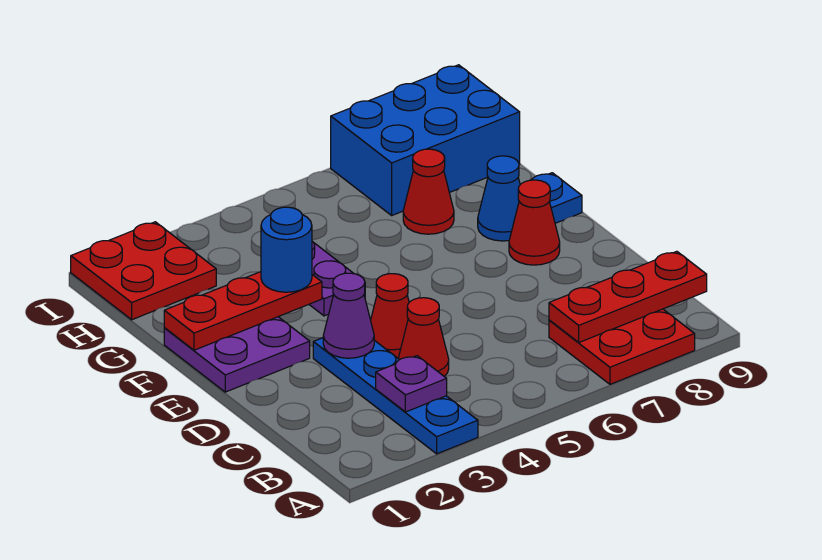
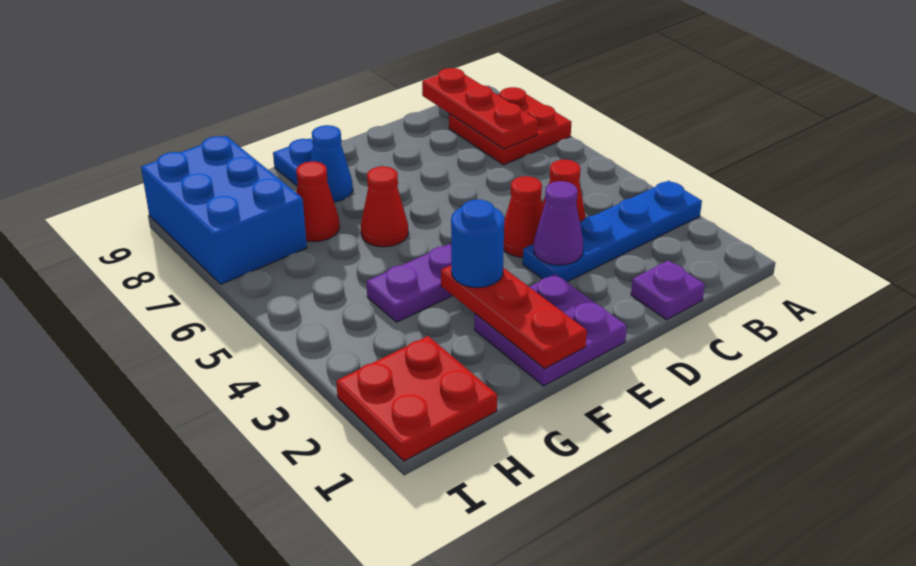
purple 1x1 plate [376,356,447,412] -> purple 1x1 plate moved to [631,260,705,320]
red 1x1 cone [509,180,560,265] -> red 1x1 cone moved to [361,166,408,247]

